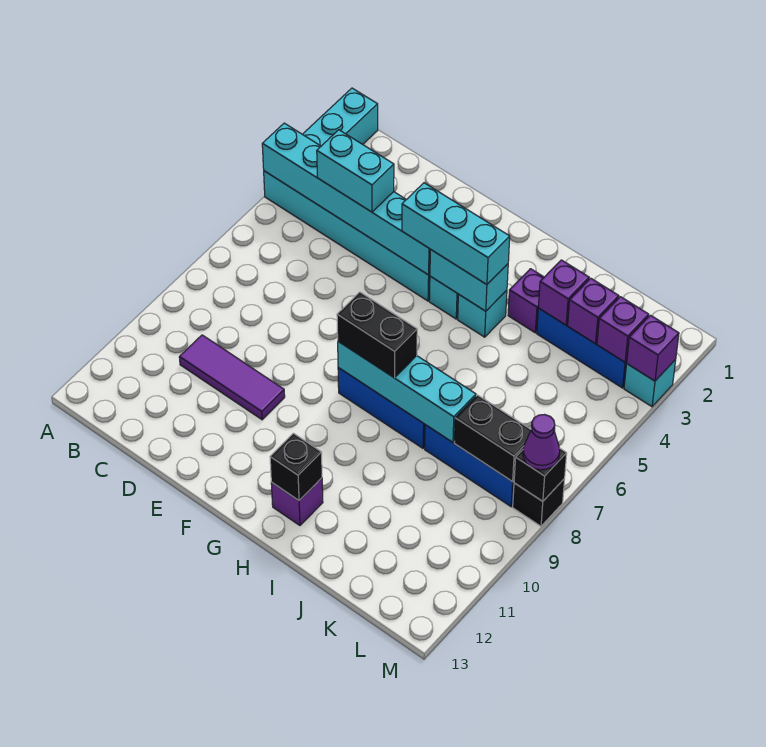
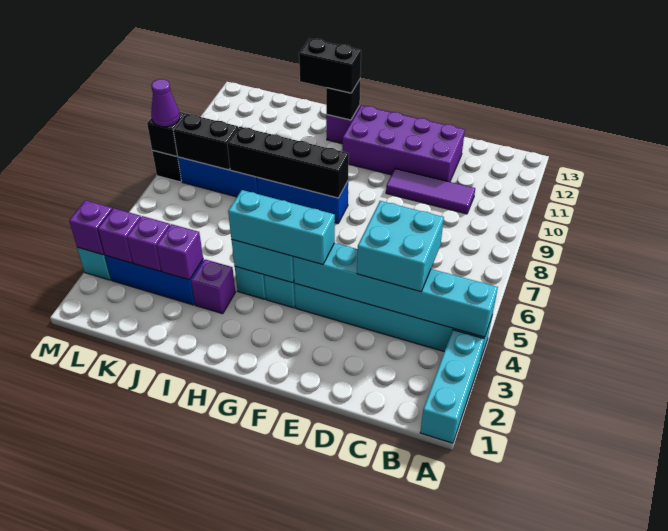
cyan 1x2 brick [317,130,394,212] -> cyan 2x2 brick [357,201,444,292]
none -> purple 2x4 brick [343,106,465,182]
cyan 1x4 brick [338,342,476,442] -> black 1x4 brick [227,126,349,198]
black 1x2 brick [337,292,417,378] -> black 1x2 brick moved to [299,39,361,93]

